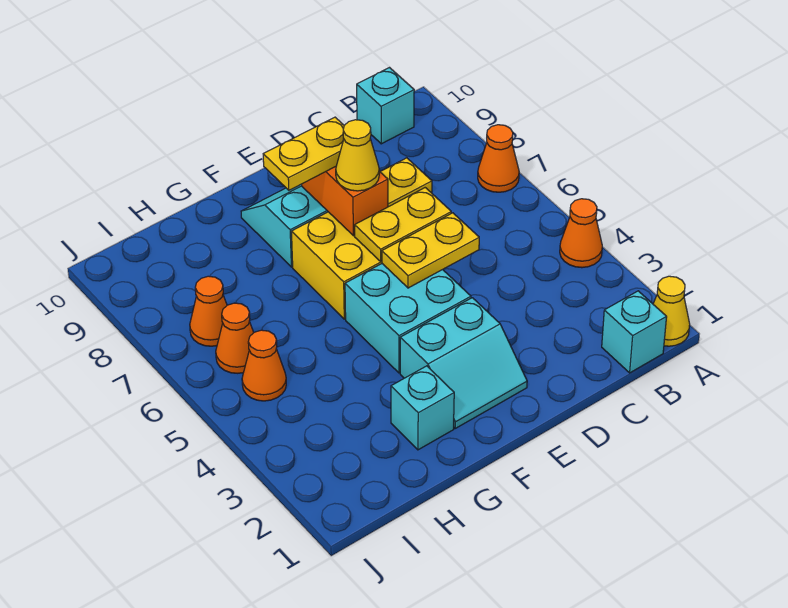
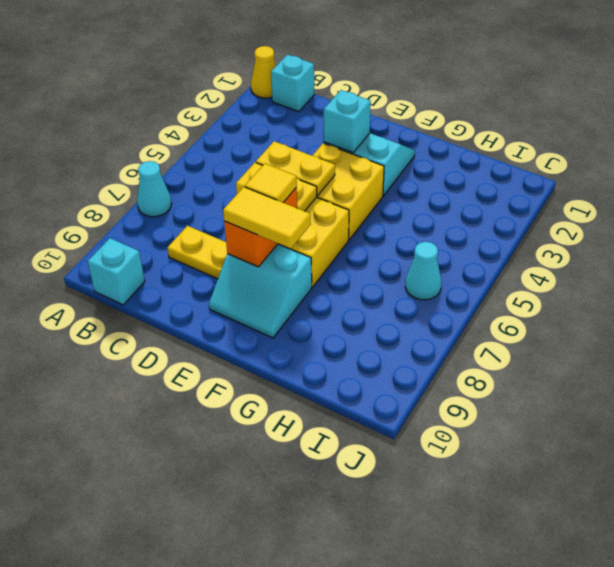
orange 1x1 cone [560,199,602,268] -> none
orange 1x1 cone [478,125,519,192] -> cyan 1x1 cone [137,161,172,217]
cyan 2x2 brick [345,264,471,373] -> yellow 2x2 brick [312,143,384,240]
yellow 1x1 cone [336,120,379,191] -> yellow 1x1 tile [245,164,297,203]
yellow 1x2 plate [263,117,344,190] -> yellow 1x2 tile [223,187,311,249]
cyan 1x1 brick [391,366,454,450] -> cyan 1x1 brick moved to [324,90,371,153]
orange 1x1 cone [242,330,286,401] -> none
orange 1x1 cone [216,303,254,373] -> cyan 1x1 cone [405,242,441,300]
orange 1x1 cone [190,276,227,346] -> none

